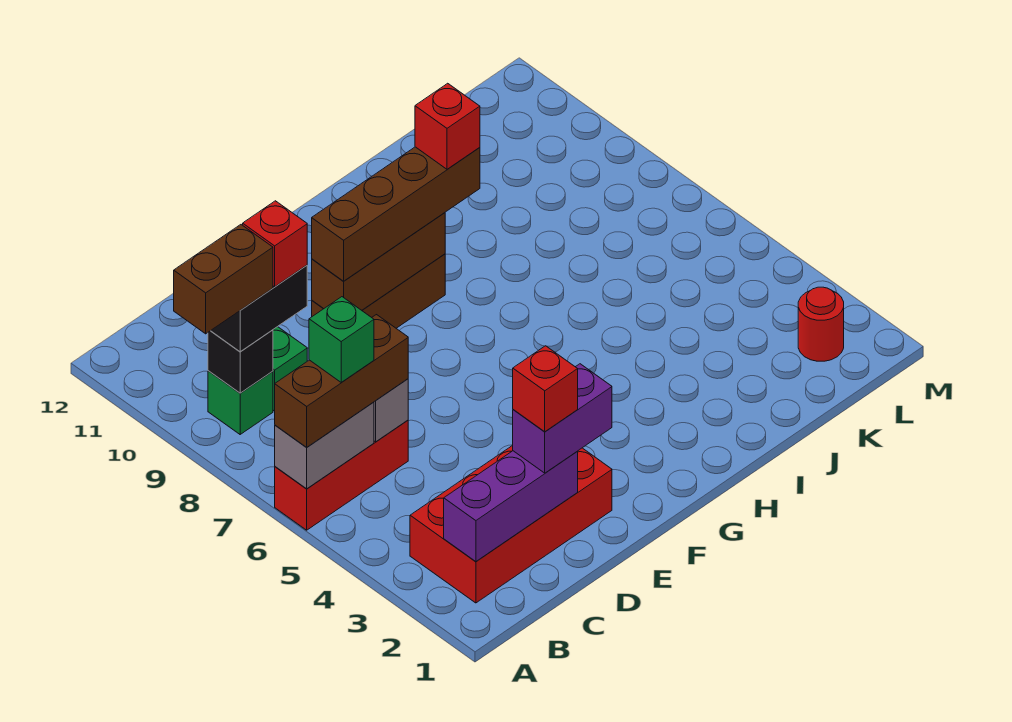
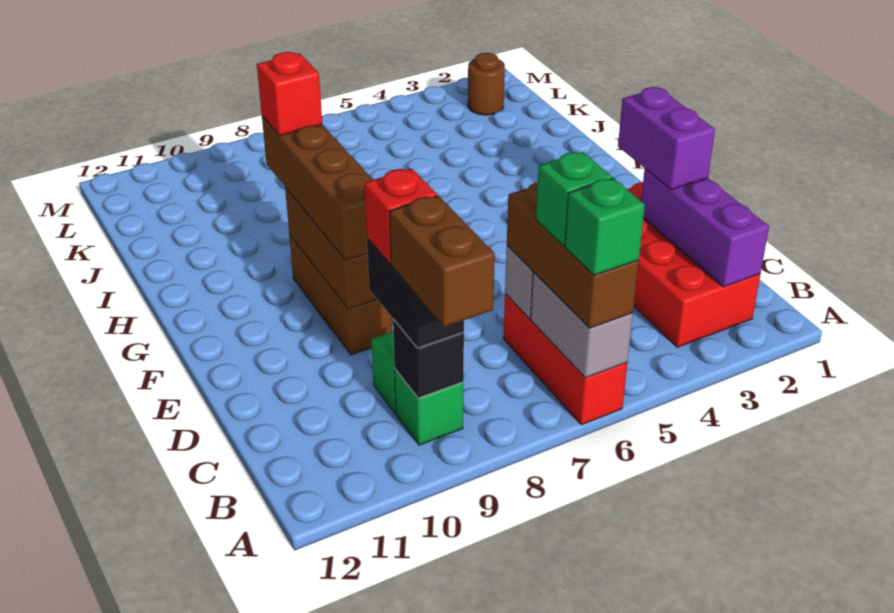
none -> green 1x1 brick [565,178,645,275]
red 1x1 brick [513,346,578,432] -> none
red 1x1 round brick [798,287,844,361] -> brown 1x1 round brick [468,53,505,115]

